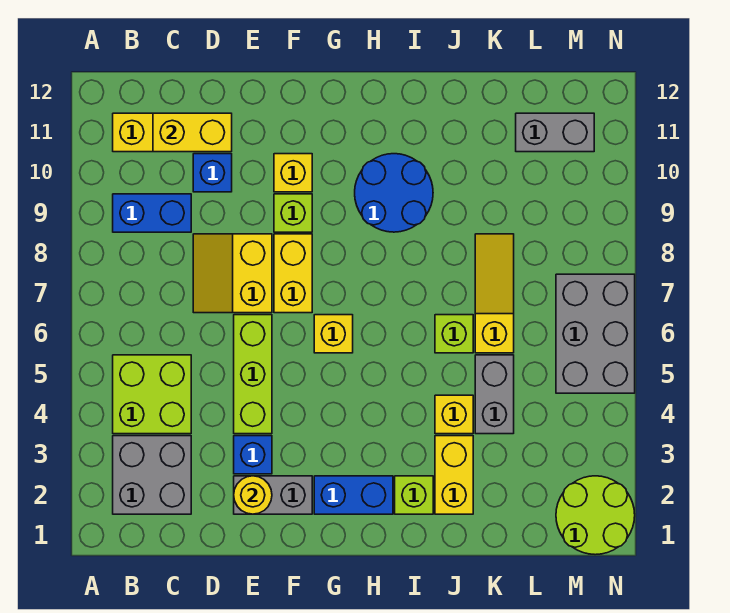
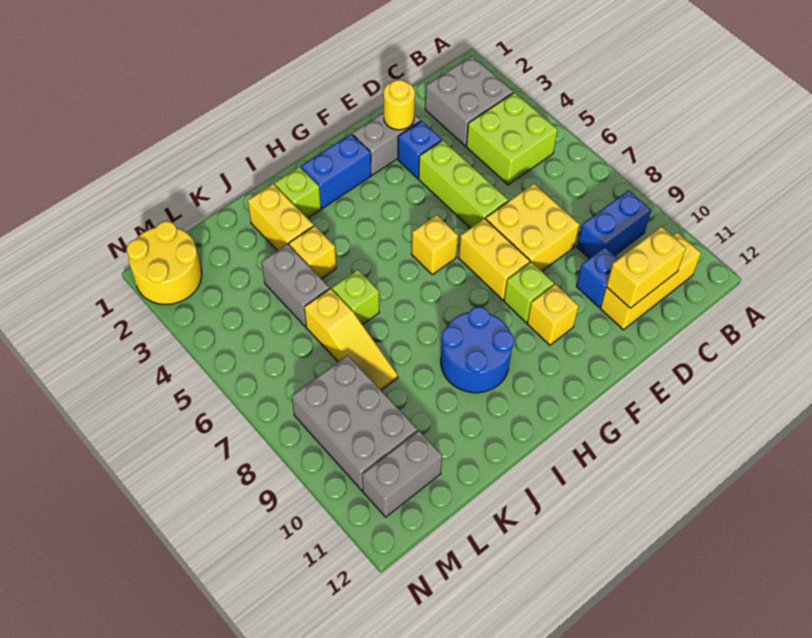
yellow 2x2 slope [193,234,272,313] -> yellow 2x2 brick [486,184,579,271]
lime 2x2 round brick [556,476,635,555] -> yellow 2x2 round brick [127,221,202,304]
grey 2x3 brick [556,274,635,393] -> grey 2x3 brick moved to [292,355,418,490]

